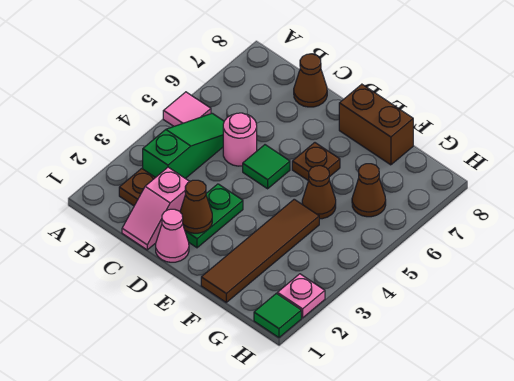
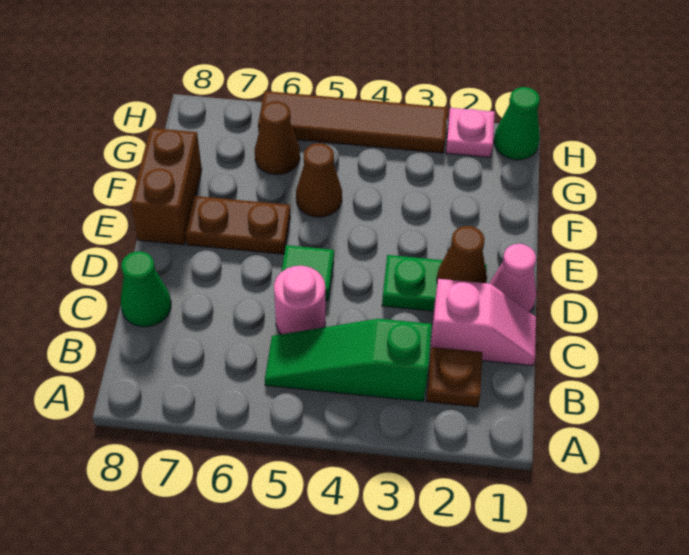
pink 1x1 tile [163,92,211,126] -> none
brown 1x1 cone [294,54,327,107] -> green 1x1 cone [121,251,171,327]
brown 1x1 plate [292,143,340,181] -> brown 1x2 plate [186,196,290,254]
brown 1x4 tile [201,199,319,302] -> brown 1x4 tile moved to [258,91,448,153]
green 1x1 tile [254,293,301,338] -> green 1x1 cone [494,87,540,160]

